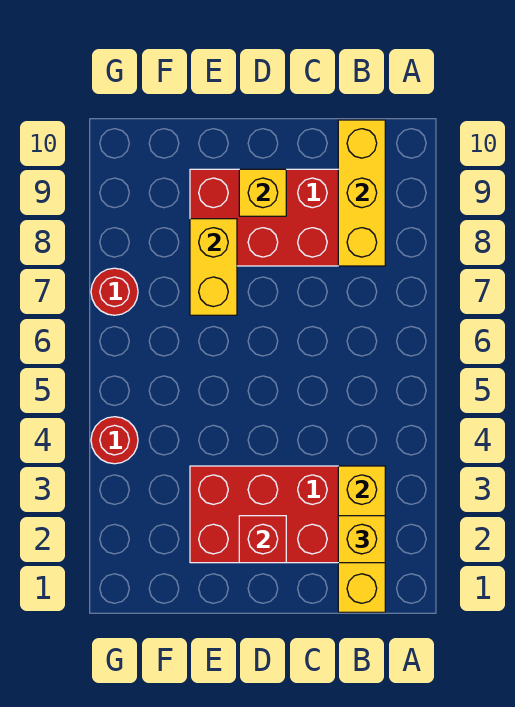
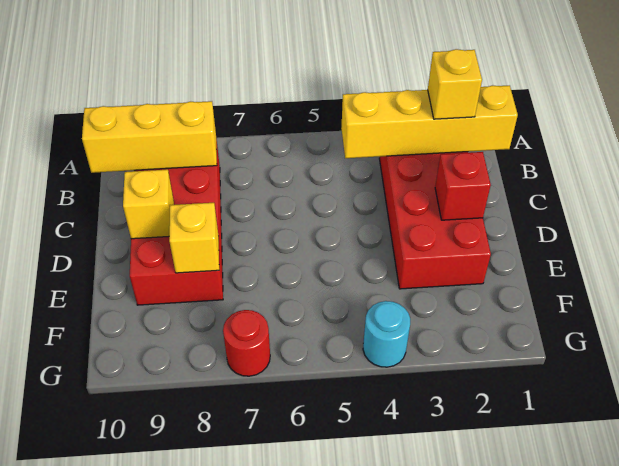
yellow 1x3 brick [338,466,385,612] -> yellow 1x4 brick [341,85,518,158]
yellow 1x2 brick [190,219,237,315] -> yellow 1x1 brick [169,203,219,273]
red 1x1 round brick [91,417,138,464] -> cyan 1x1 round brick [363,301,410,367]

